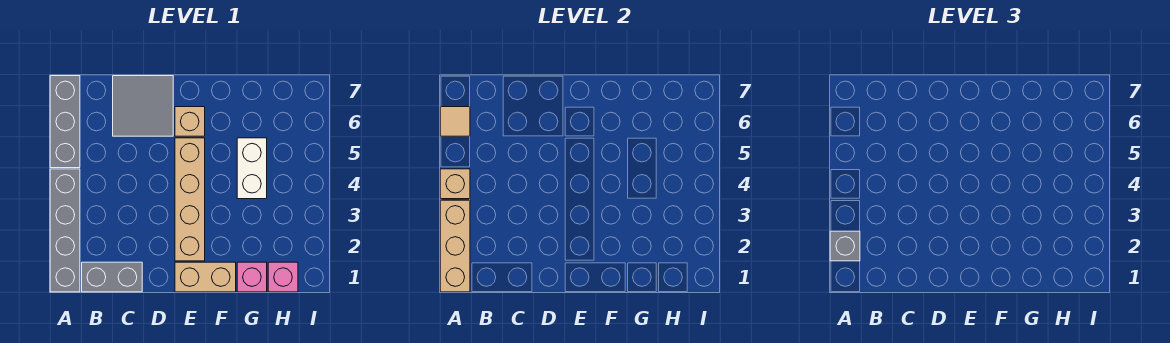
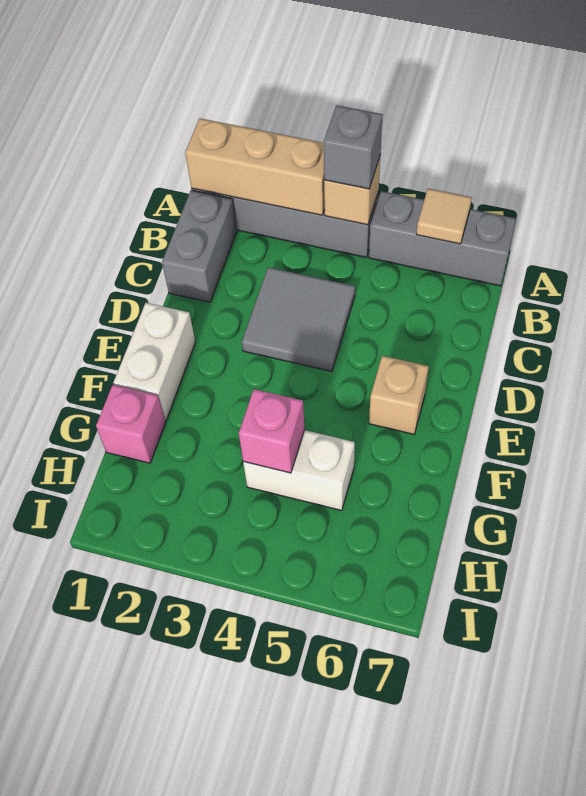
grey 1x1 brick [830,231,860,261] -> grey 1x1 brick moved to [324,105,383,189]
grey 2x2 tile [113,76,173,136] -> grey 2x2 tile moved to [242,267,355,371]
tan 1x2 brick [175,262,236,292] -> white 1x2 brick [113,303,195,421]
tan 1x4 brick [175,138,205,261] -> none
pink 1x1 brick [268,262,298,292] -> pink 1x1 brick moved to [239,389,305,473]

